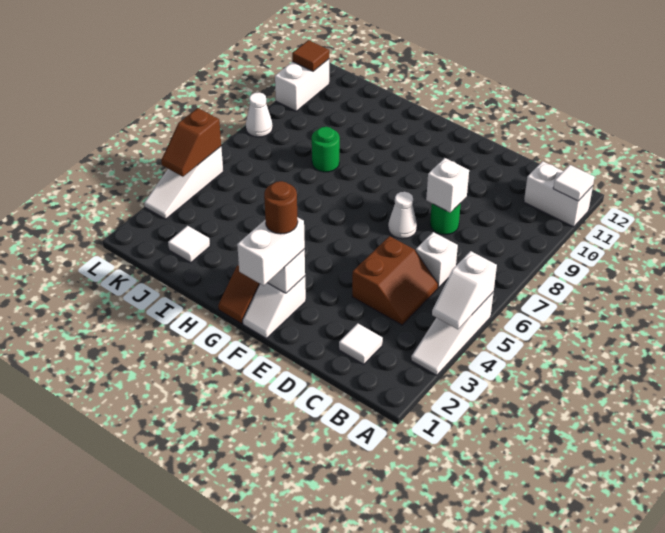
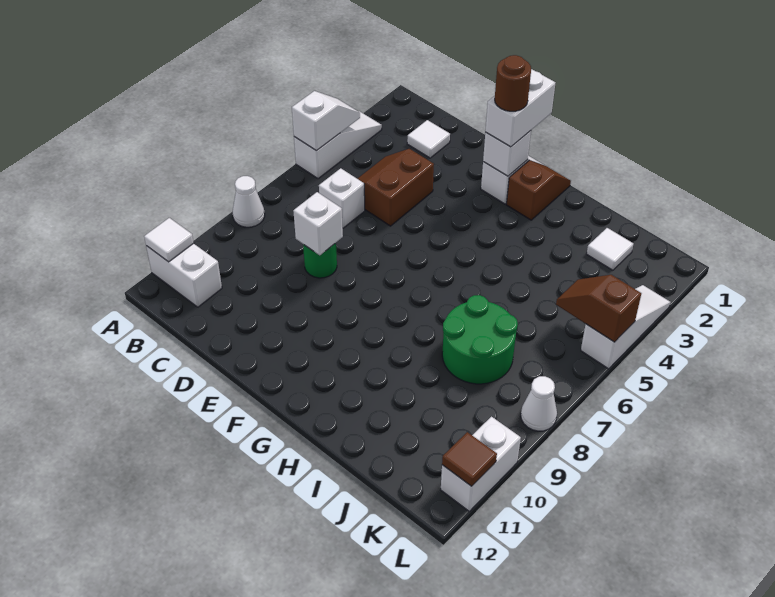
white 1x1 cone [388,192,417,239] -> white 1x1 cone moved to [233,176,265,227]
green 1x1 round brick [312,127,340,172] -> green 2x2 round brick [442,295,518,384]
brown 1x2 slope [161,108,221,177] -> brown 1x2 slope turned to [556,275,641,342]

